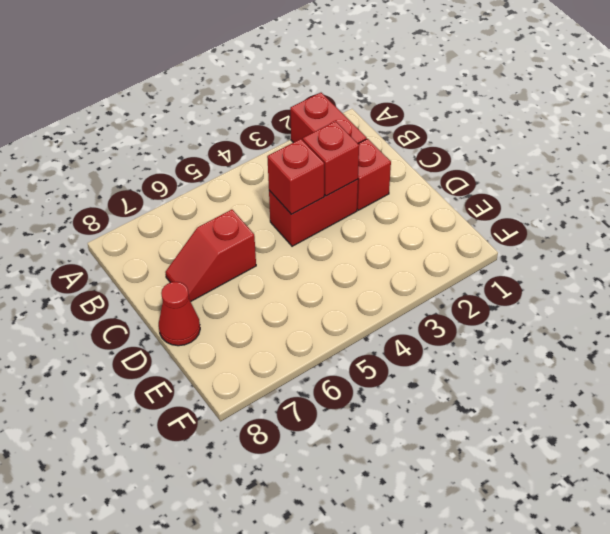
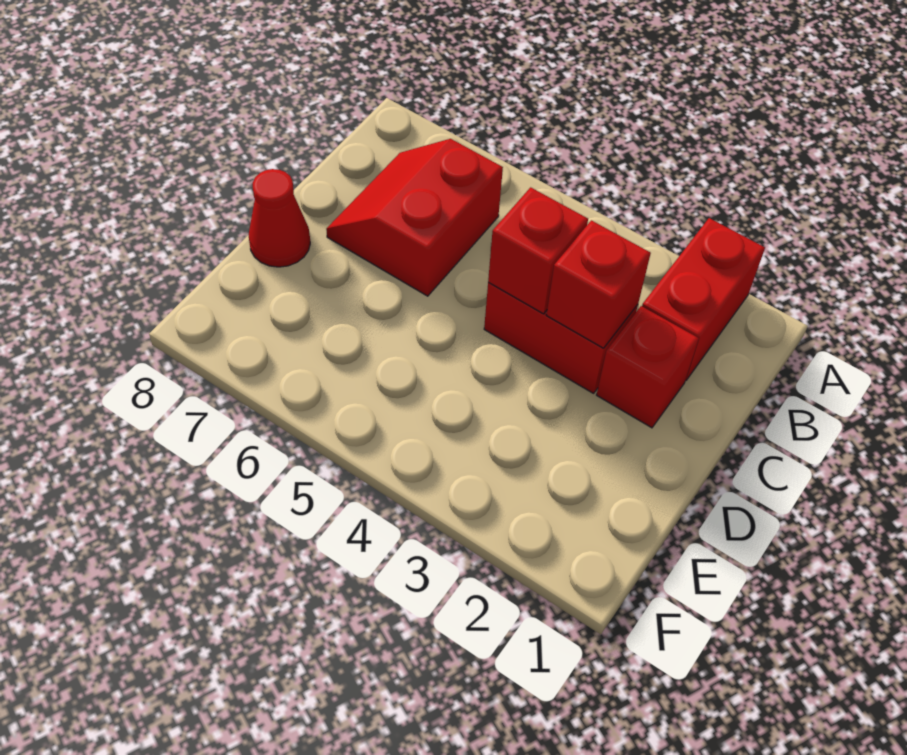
red 1x2 slope [165,210,256,302] -> red 2x2 slope [326,139,503,296]

